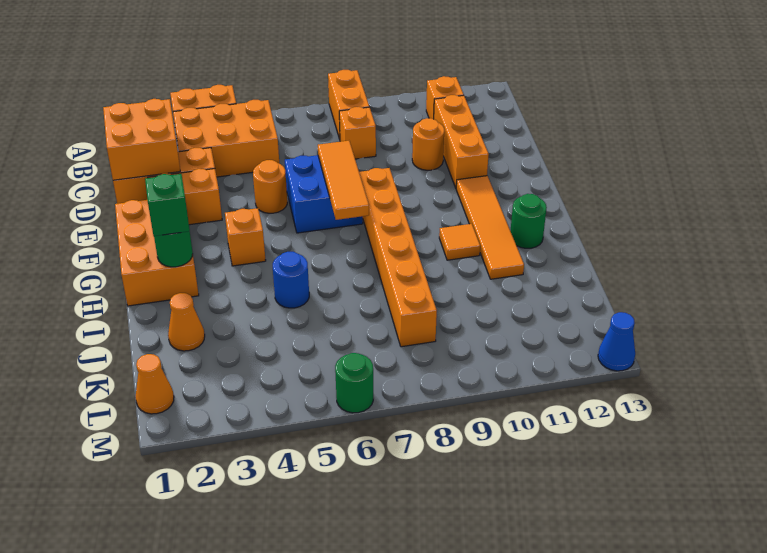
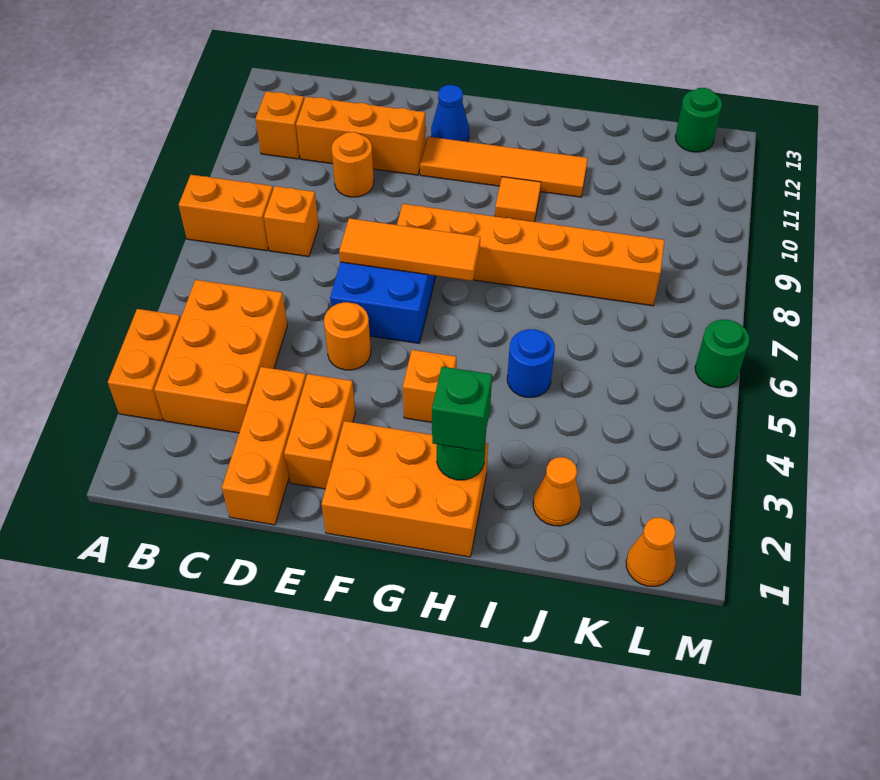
orange 2x2 brick [103,99,180,180] -> none
green 1x1 round brick [510,194,547,248] -> green 1x1 round brick moved to [675,88,722,152]
blue 1x1 cone [598,312,635,371] -> blue 1x1 cone moved to [431,85,469,142]

